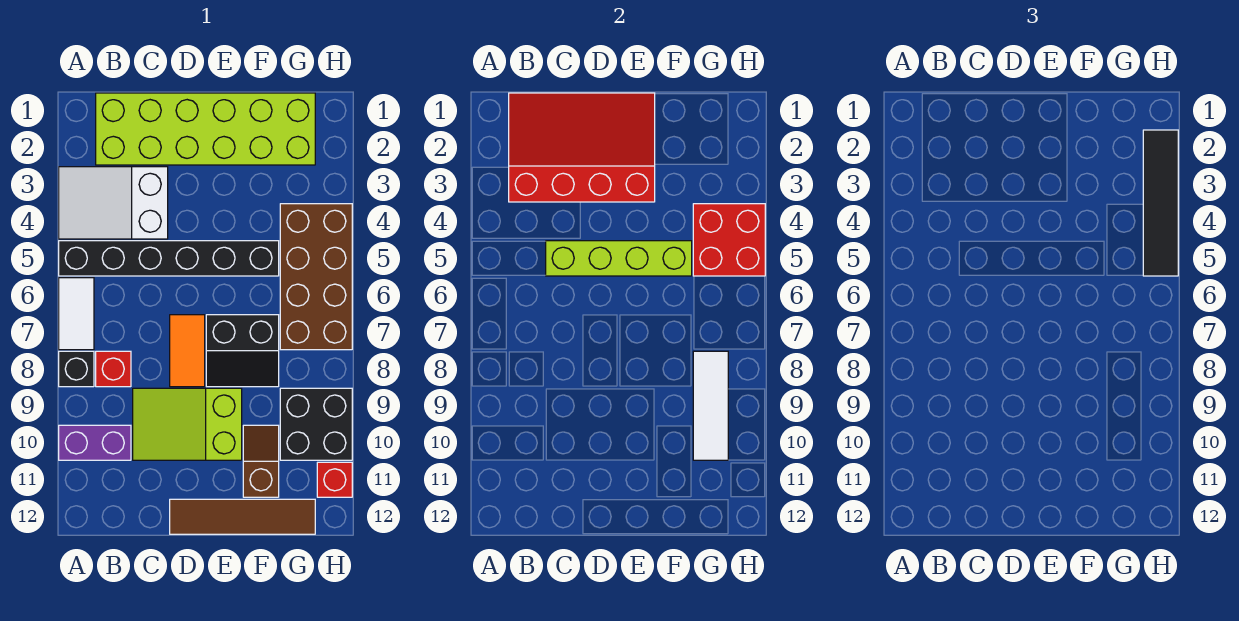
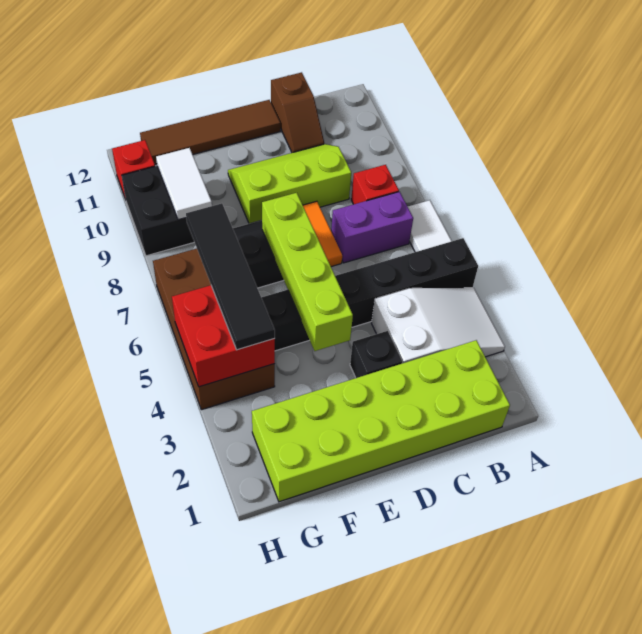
black 1x1 brick [59,351,94,387] -> black 1x1 brick moved to [350,331,402,378]
purple 1x2 brick [59,425,131,460] -> purple 1x2 brick moved to [331,192,413,263]
red 3x4 slope [509,93,655,202] -> none
lime 1x4 brick [546,241,692,276] -> lime 1x4 brick turned to [262,193,353,351]
lime 2x3 slope [133,388,242,460] -> lime 2x3 slope turned to [228,144,351,224]
brown 1x2 slope [243,425,279,497] -> brown 1x2 slope moved to [271,72,324,153]
white 1x3 tile [693,351,728,460] -> white 1x2 tile [156,148,212,220]
black 1x4 tile [1143,130,1178,276] -> black 1x4 tile moved to [186,203,275,350]

